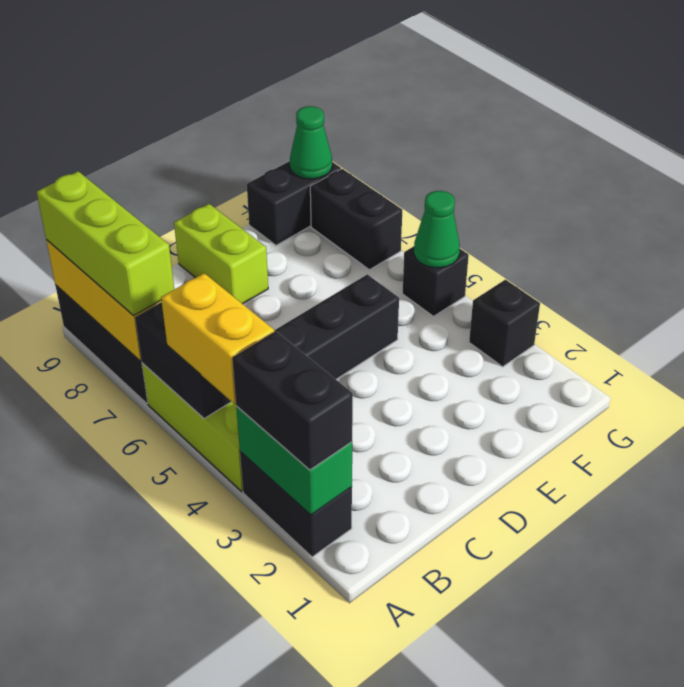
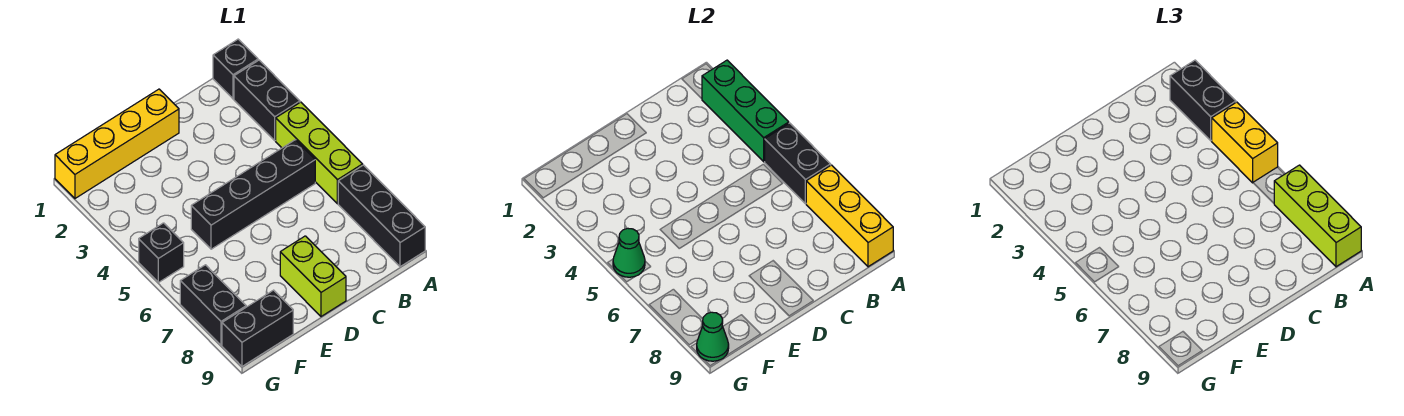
green 1x2 brick [236,406,352,515] -> green 1x3 brick [702,60,789,162]
none -> yellow 1x4 brick [55,89,179,198]
black 1x1 brick [469,280,540,367] -> black 1x1 brick moved to [213,39,258,99]

